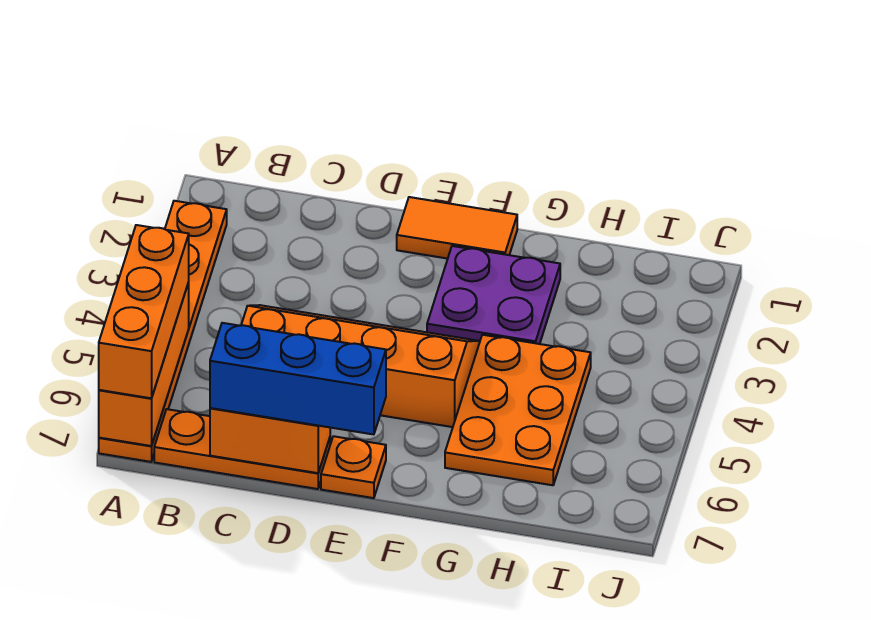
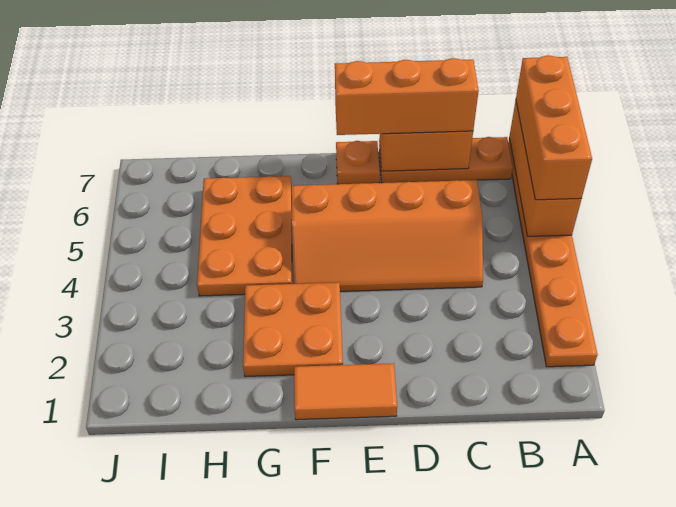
blue 1x3 brick [210,323,386,435] -> orange 1x3 brick [335,58,479,135]
purple 2x2 plate [427,246,560,344] -> orange 2x2 plate [243,282,343,376]

